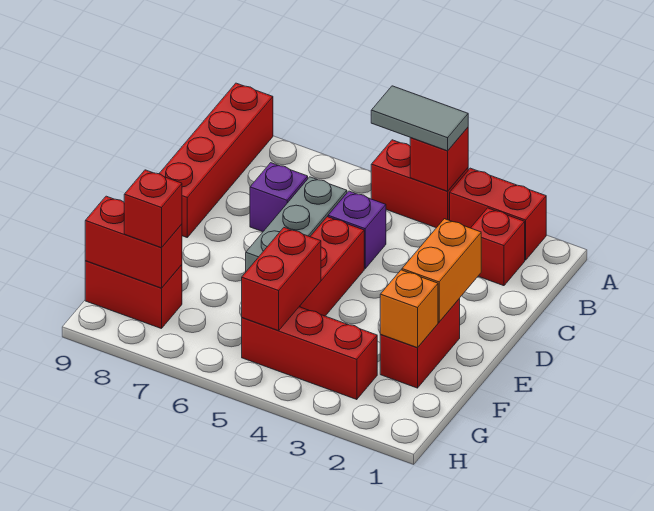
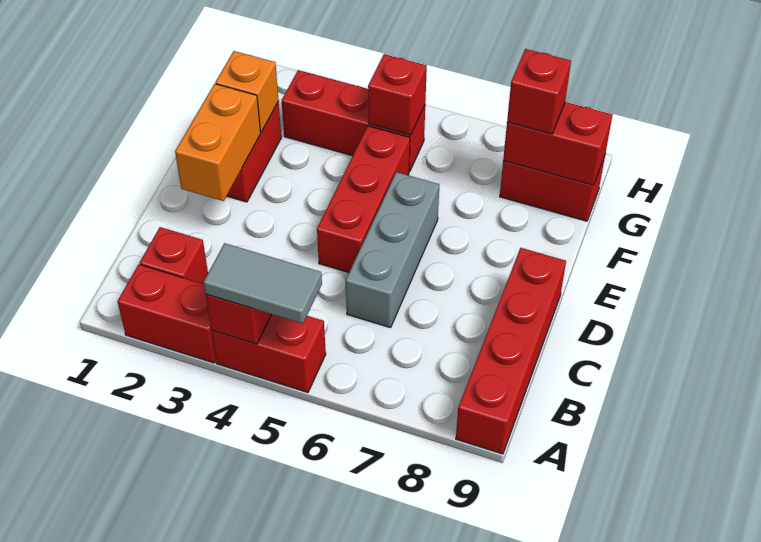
purple 1x1 brick [328,191,386,269] -> none
purple 1x1 brick [250,163,308,232] -> none
red 1x2 brick [242,228,321,331] -> red 1x1 brick [368,54,427,135]

